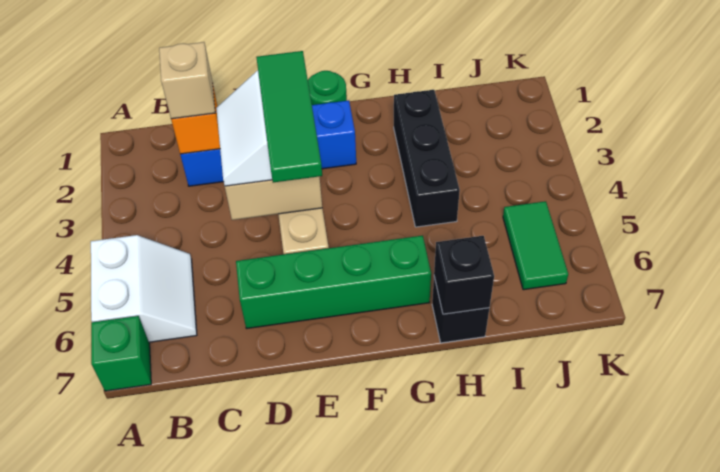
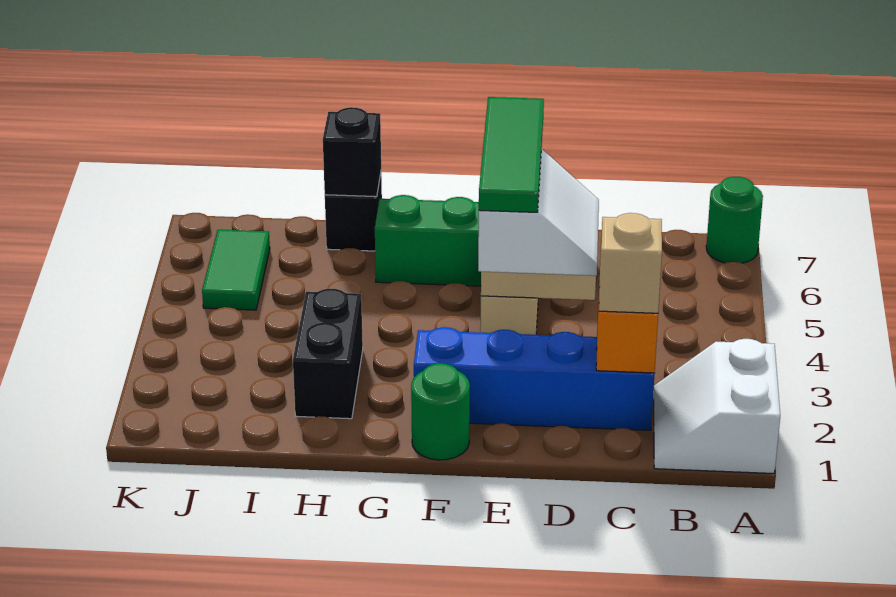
white 2x2 slope [91,235,197,342] -> white 2x2 slope moved to [654,339,780,474]
green 1x1 brick [91,316,151,391] -> green 1x1 round brick [706,177,763,263]
black 1x3 brick [394,90,460,227] -> black 1x2 brick [293,289,363,419]

